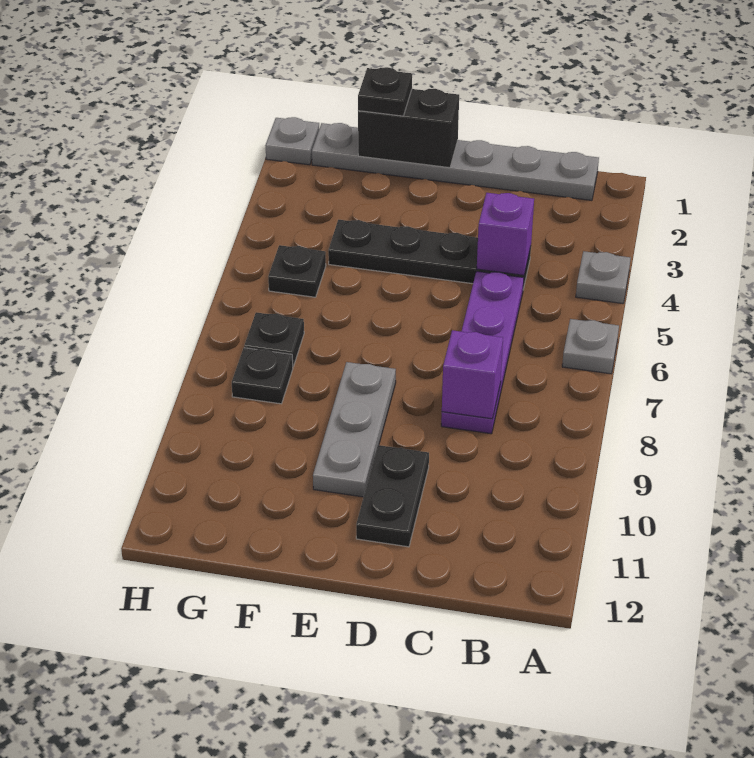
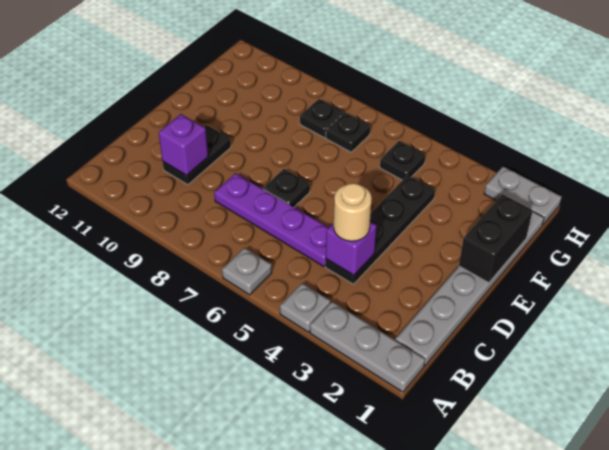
none -> tan 1x1 round brick [334,183,372,241]
purple 1x1 brick [442,330,503,419] -> purple 1x1 brick moved to [159,114,208,175]
black 1x2 plate [356,445,429,547] -> black 1x2 plate turned to [163,125,231,185]
grey 1x3 plate [313,362,396,497] -> grey 1x3 plate moved to [310,302,425,392]
black 1x1 plate [358,67,412,116] -> black 1x1 plate moved to [263,169,310,207]
grey 1x1 plate [265,117,319,165] -> grey 1x2 plate [484,166,562,225]

